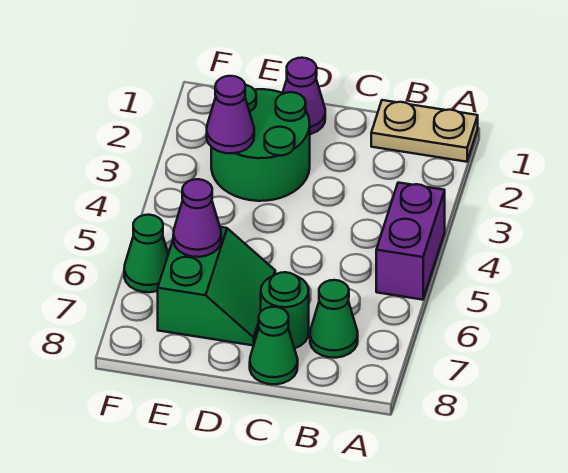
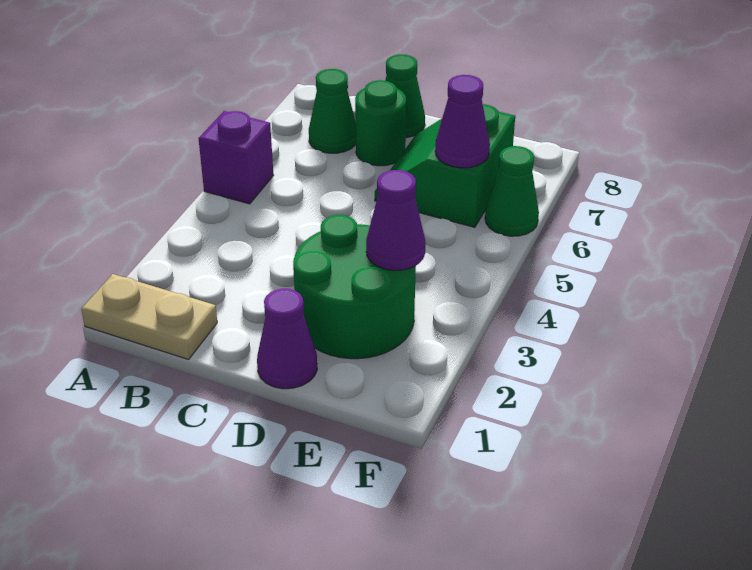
purple 1x2 brick [376,183,445,300] -> purple 1x1 brick [199,111,274,204]

